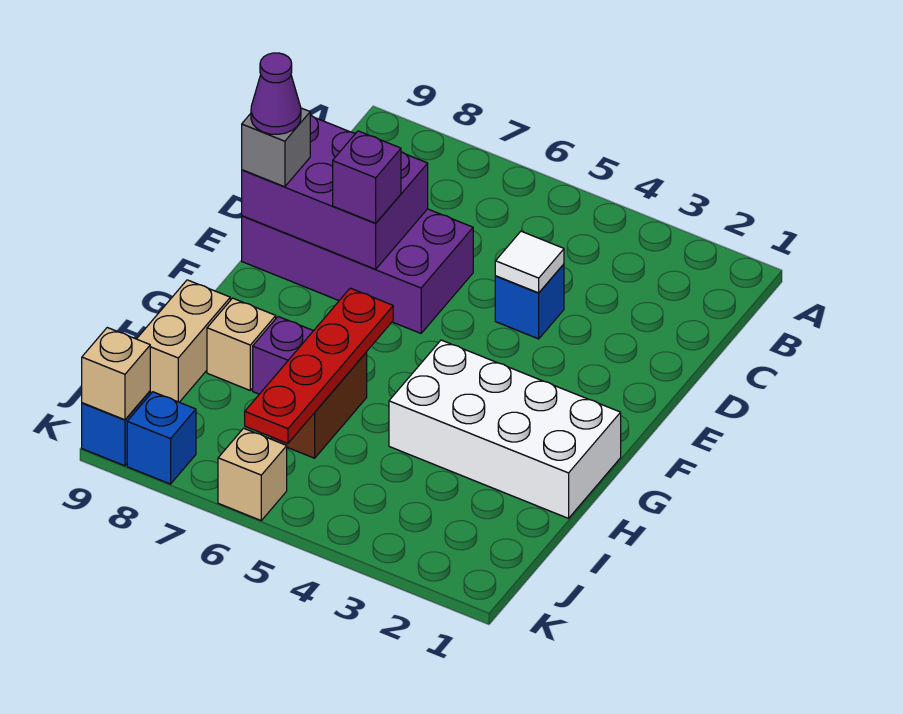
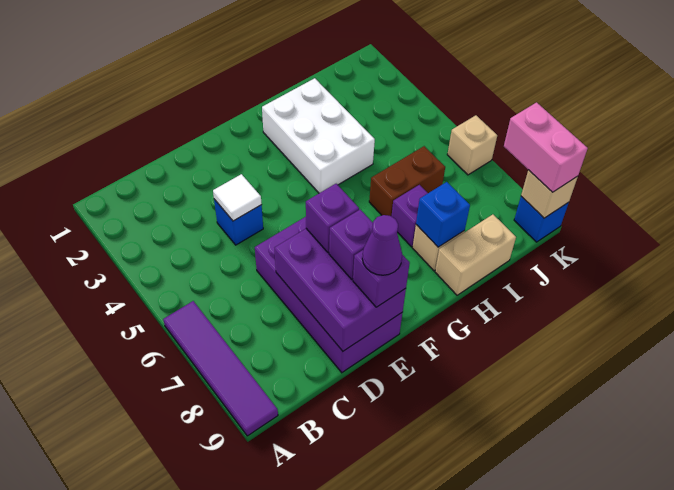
none -> purple 1x4 tile [163,301,278,436]
none -> purple 1x1 brick [329,210,373,279]
grey 1x1 brick [242,108,310,187] -> purple 1x1 brick [353,250,410,307]
white 2x4 brick [389,340,621,518] -> white 2x3 brick [262,78,375,193]
red 1x4 plate [245,288,393,443] -> none
blue 1x1 brick [127,392,196,484] -> blue 1x1 brick moved to [416,182,470,247]
none -> pink 1x2 brick [504,102,588,192]

